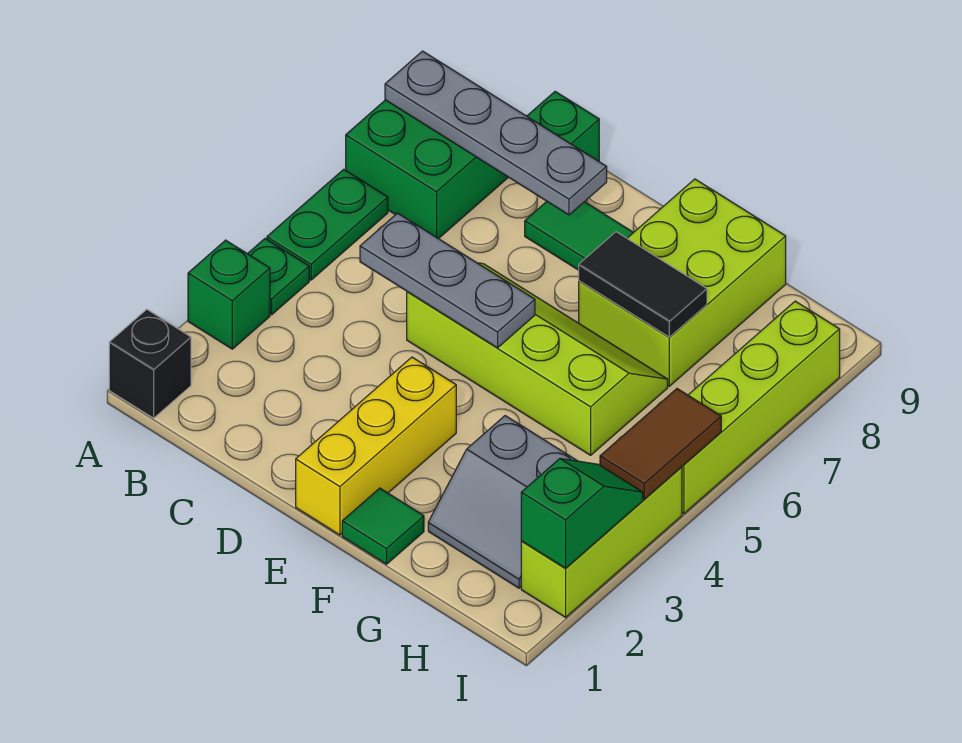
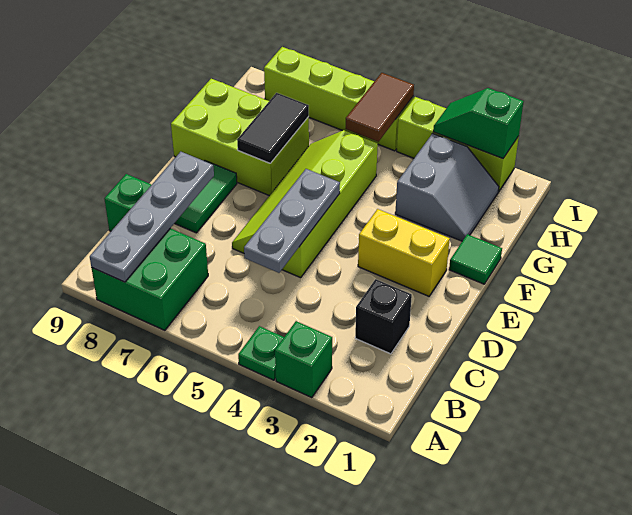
black 1x1 brick [109,309,191,418] -> black 1x1 brick moved to [355,279,412,354]
green 1x2 plate [267,169,388,280] -> none
yellow 1x3 brick [296,357,456,535] -> yellow 1x2 brick [358,209,450,296]
brown 1x2 tile [600,389,721,499] -> brown 1x2 tile turned to [345,73,414,142]

